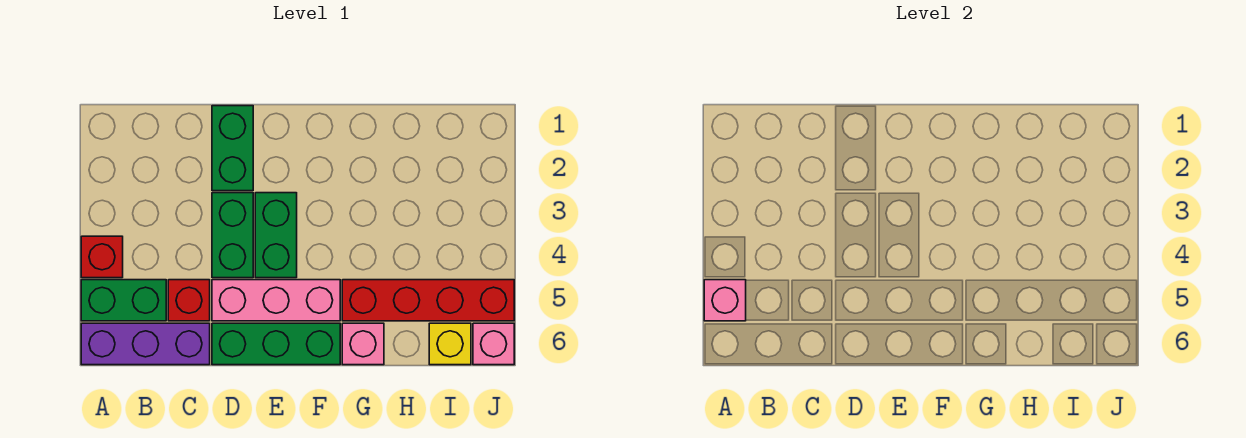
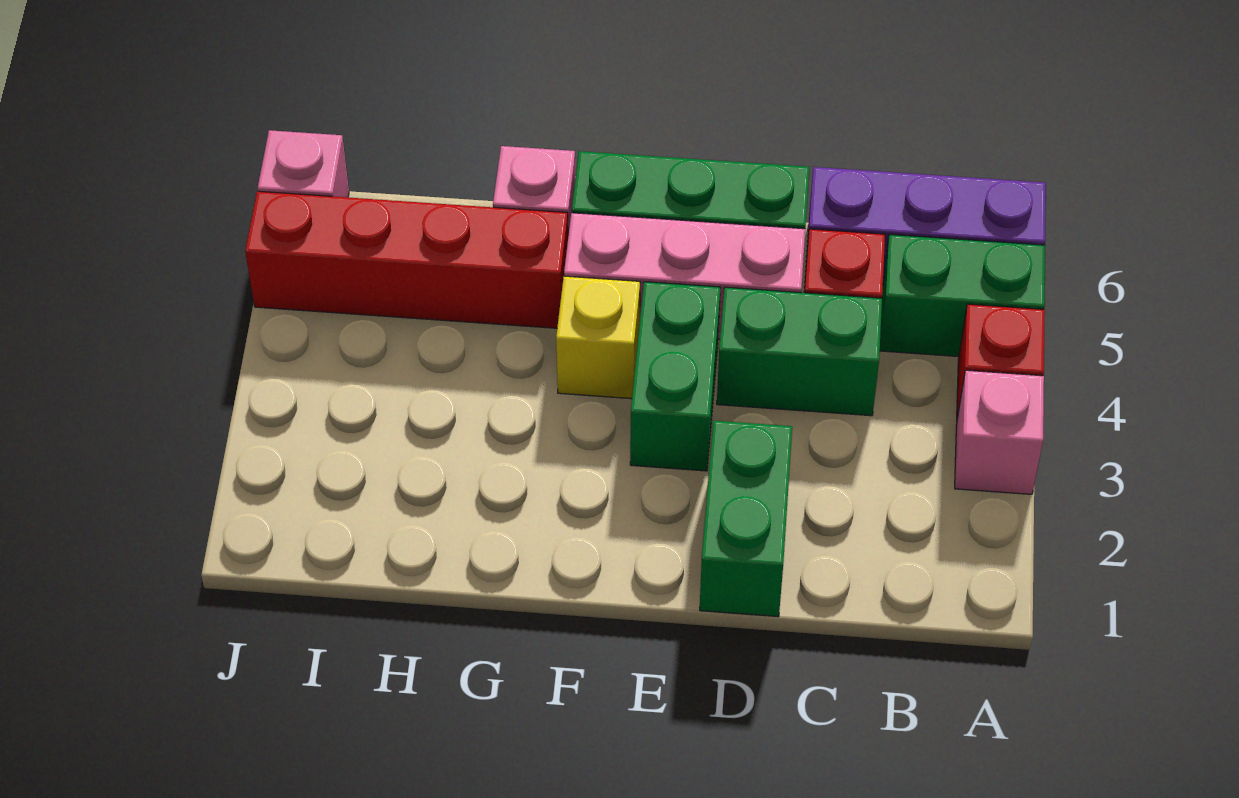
pink 1x1 brick [704,280,746,321] -> pink 1x1 brick moved to [955,370,1044,494]
green 1x2 brick [212,193,253,278] -> green 1x2 brick turned to [717,287,882,416]
yellow 1x1 brick [429,323,471,365] -> yellow 1x1 brick moved to [556,276,640,399]

